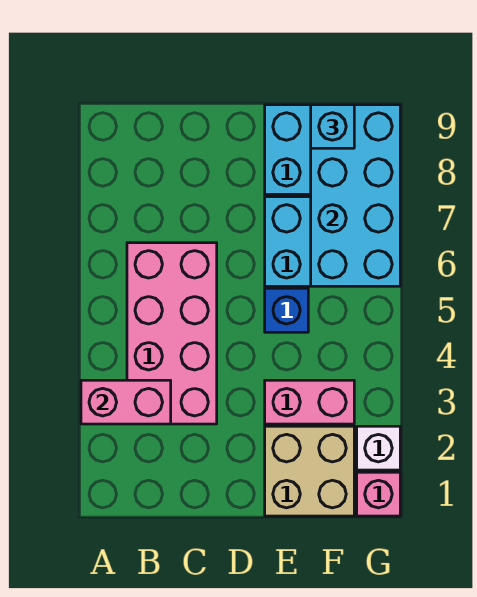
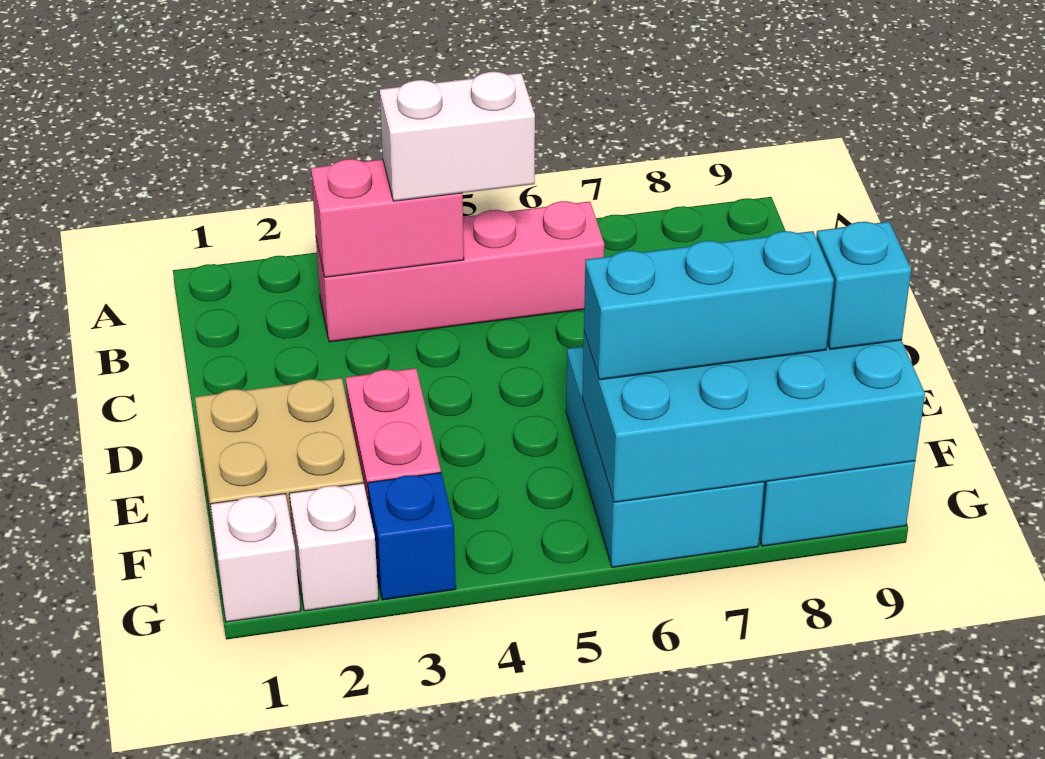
pink 1x2 brick [81,380,171,424] -> pink 1x2 brick turned to [311,159,464,277]
pink 2x4 brick [127,243,217,424] -> pink 1x4 brick [316,201,604,342]
none -> white 1x2 brick [380,72,535,201]
blue 1x1 brick [265,288,308,332] -> blue 1x1 brick moved to [368,473,456,600]
none -> cyan 1x3 brick [584,231,834,380]
pink 1x1 brick [357,472,400,516] -> white 1x1 brick [211,494,300,622]

